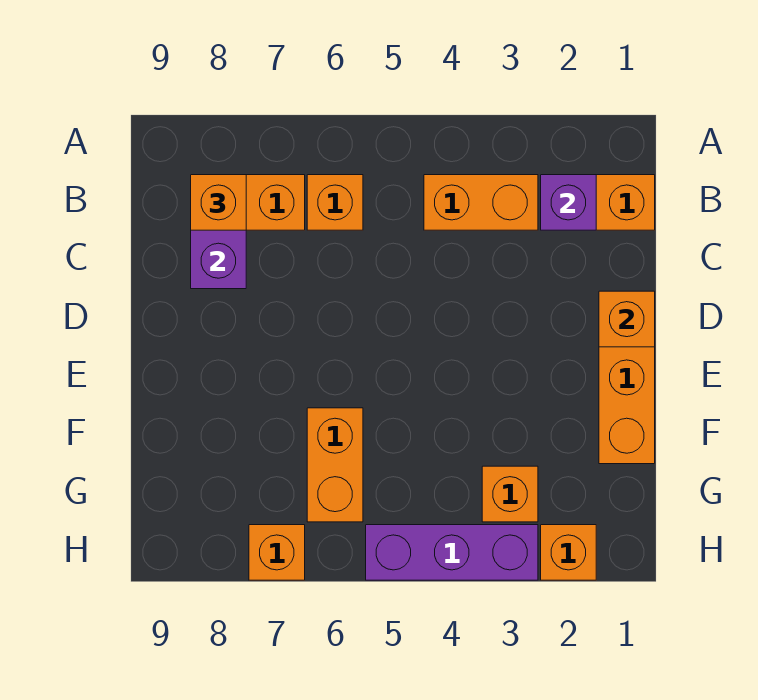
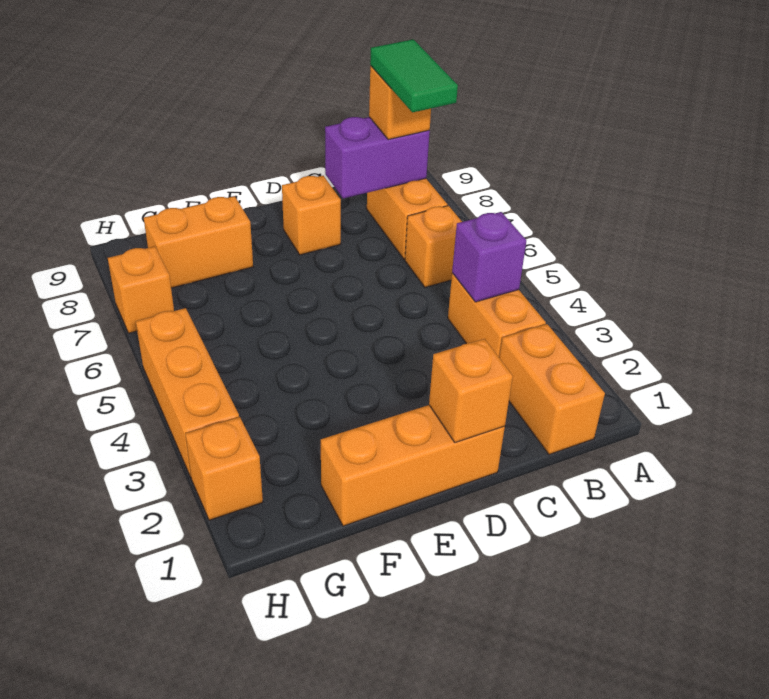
purple 1x1 brick [541,175,596,230] -> purple 1x1 brick moved to [452,212,526,302]
none -> green 1x2 tile [370,39,458,112]
orange 1x2 brick [307,408,363,522] -> orange 1x2 brick moved to [144,196,253,288]
orange 1x1 brick [482,466,538,522] -> orange 1x1 brick moved to [282,176,341,255]
purple 1x3 brick [366,525,538,580] -> orange 1x3 brick [136,308,239,477]

